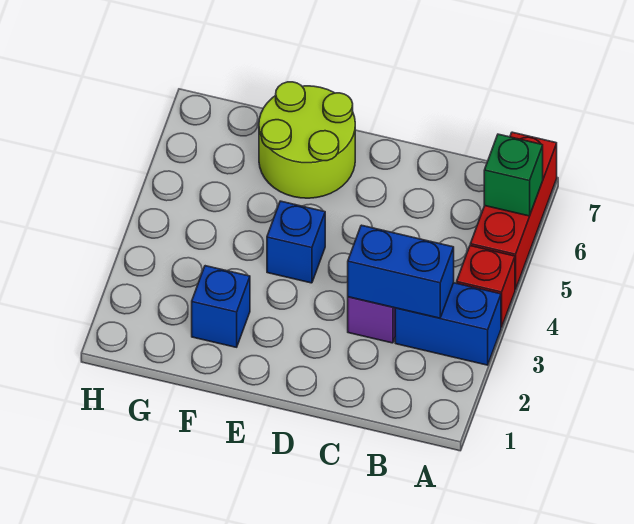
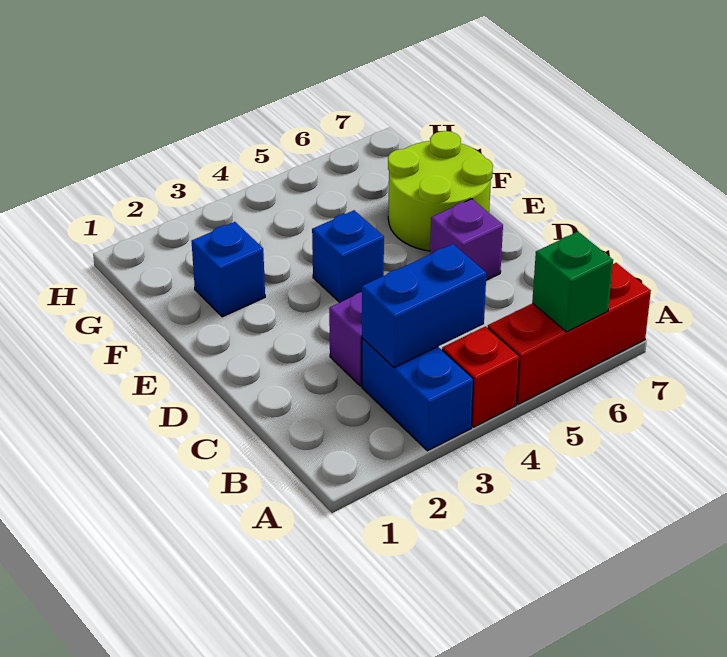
blue 1x2 brick [348,225,454,318] -> blue 1x2 brick turned to [362,244,486,368]
none -> purple 1x1 brick [430,199,503,280]

